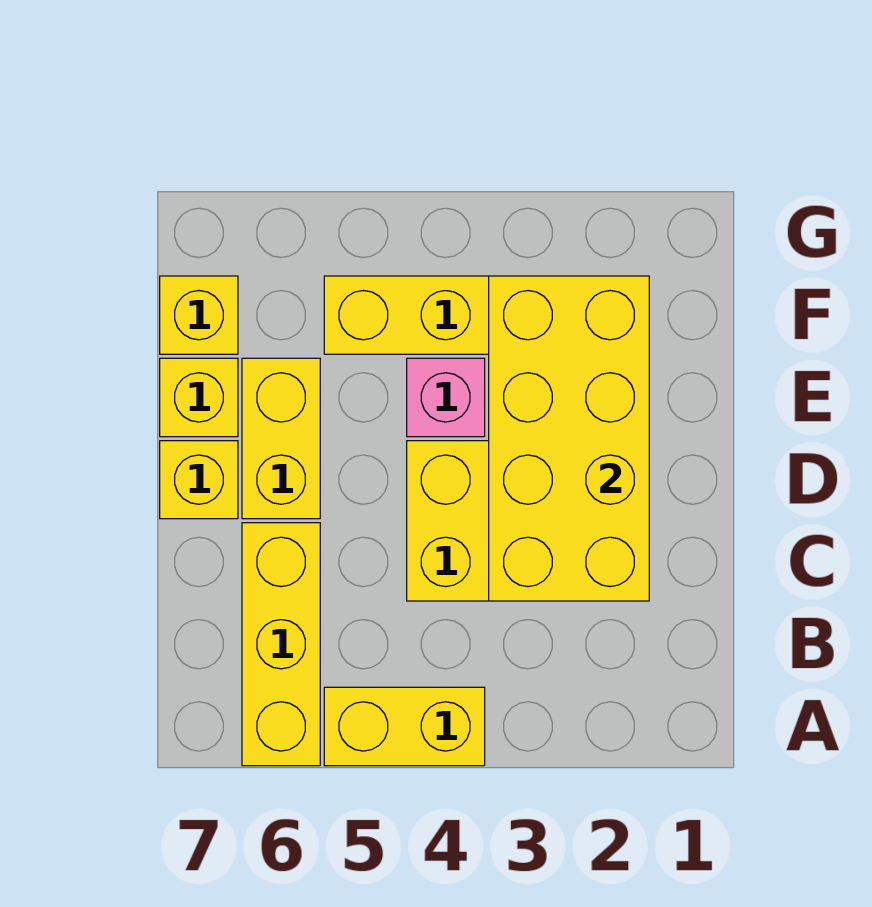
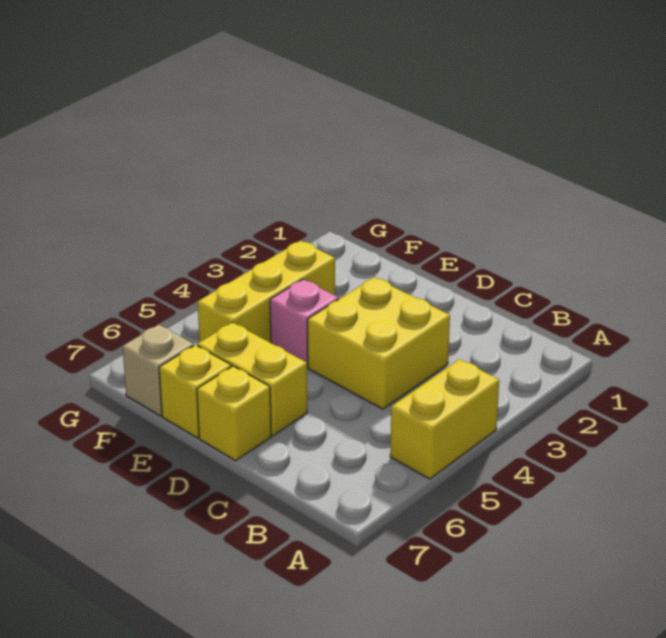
yellow 1x3 brick [242,523,320,766] -> none
yellow 2x4 brick [489,276,649,601] -> none
yellow 1x1 brick [160,276,238,354] -> tan 1x1 brick [123,325,194,416]

